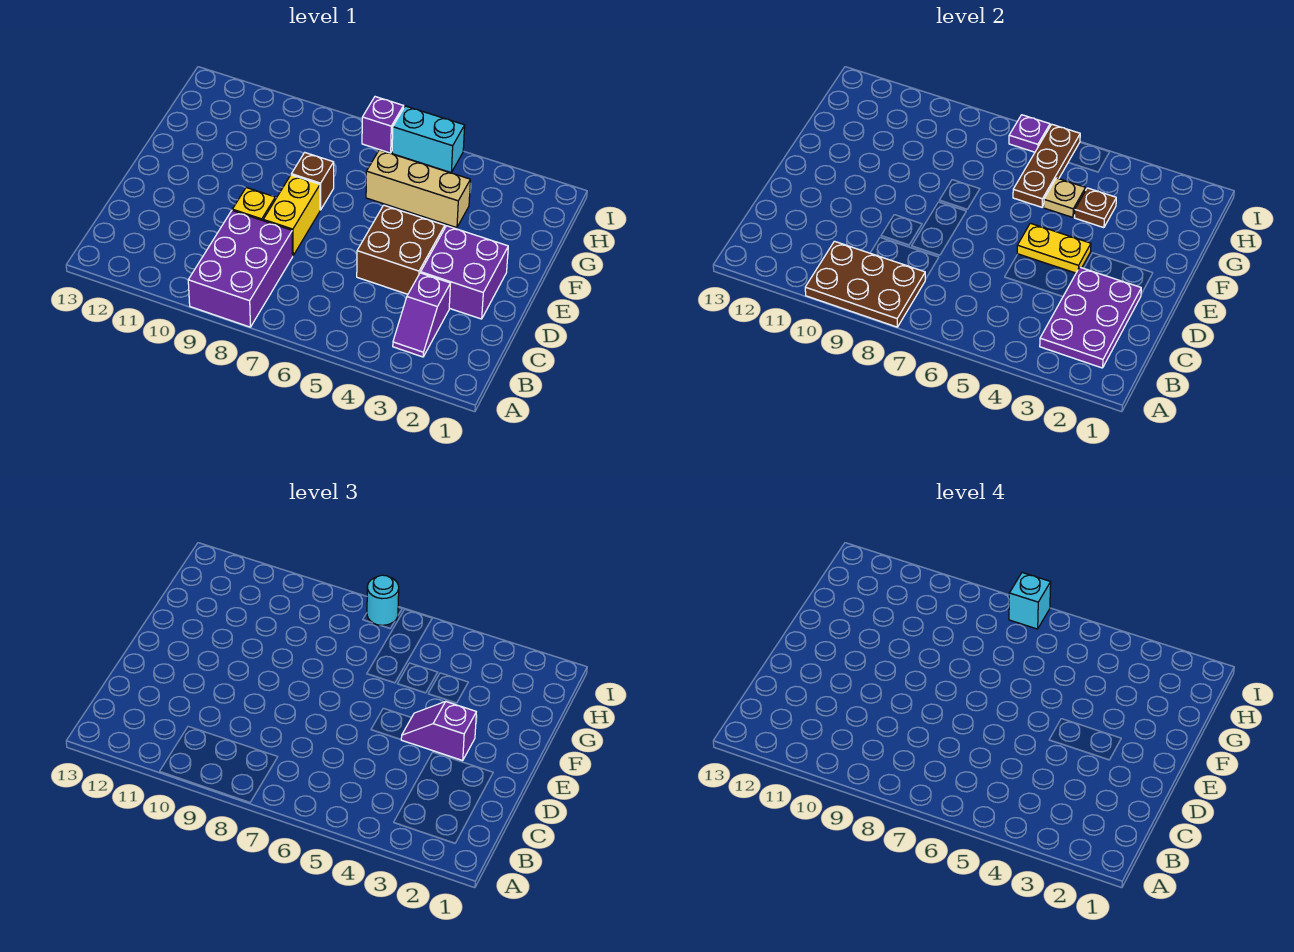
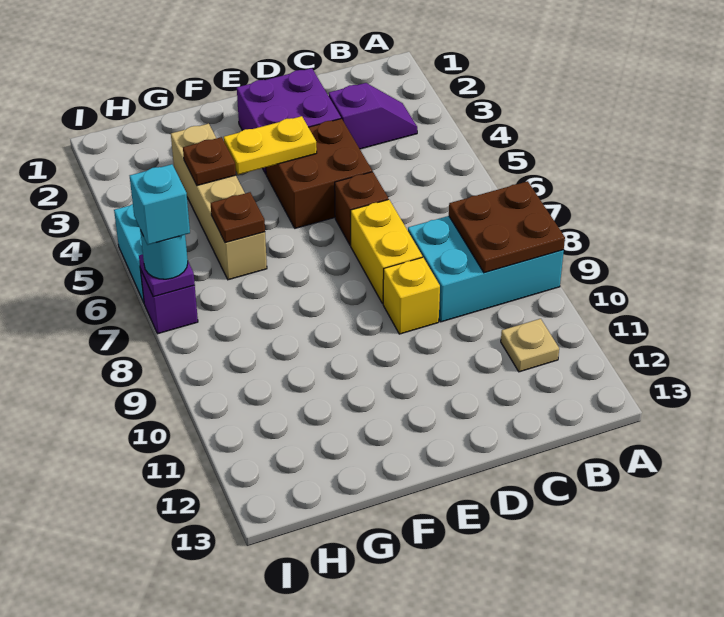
purple 2x3 brick [188,211,293,327] -> cyan 2x3 brick [408,216,564,322]
brown 2x3 plate [805,241,925,327] -> brown 2x2 plate [449,181,565,273]
purple 2x3 plate [1040,267,1141,368] -> none
yellow 1x2 brick [263,175,320,255] -> yellow 1x2 brick turned to [351,199,422,304]
purple 1x2 slope [401,702,476,760] -> none
yellow 1x2 plate [1017,223,1091,273] -> yellow 1x2 plate turned to [224,116,317,175]
brown 1x1 brick [291,153,334,210] -> brown 1x1 brick moved to [335,172,388,245]
tan 1x3 brick [366,150,470,228] -> tan 1x4 brick [171,124,267,280]
tan 1x1 plate [1043,178,1086,217] -> tan 1x1 plate moved to [501,319,559,372]
brown 1x3 plate [1013,125,1080,207] -> brown 1x1 plate [211,192,265,243]

